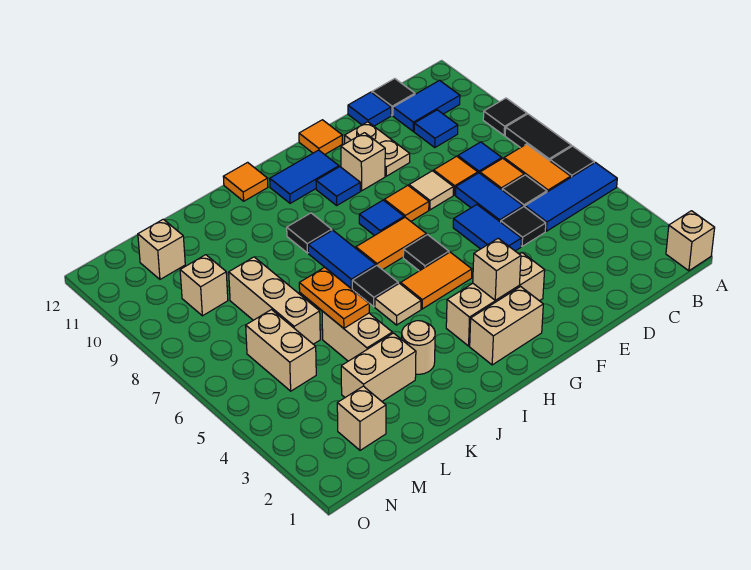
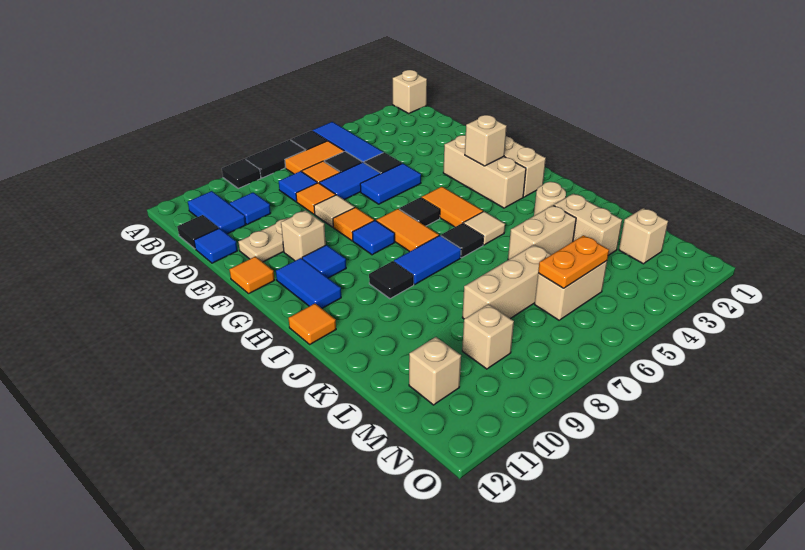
orange 1x2 plate [299,267,369,328] -> orange 1x2 plate moved to [538,235,609,288]

